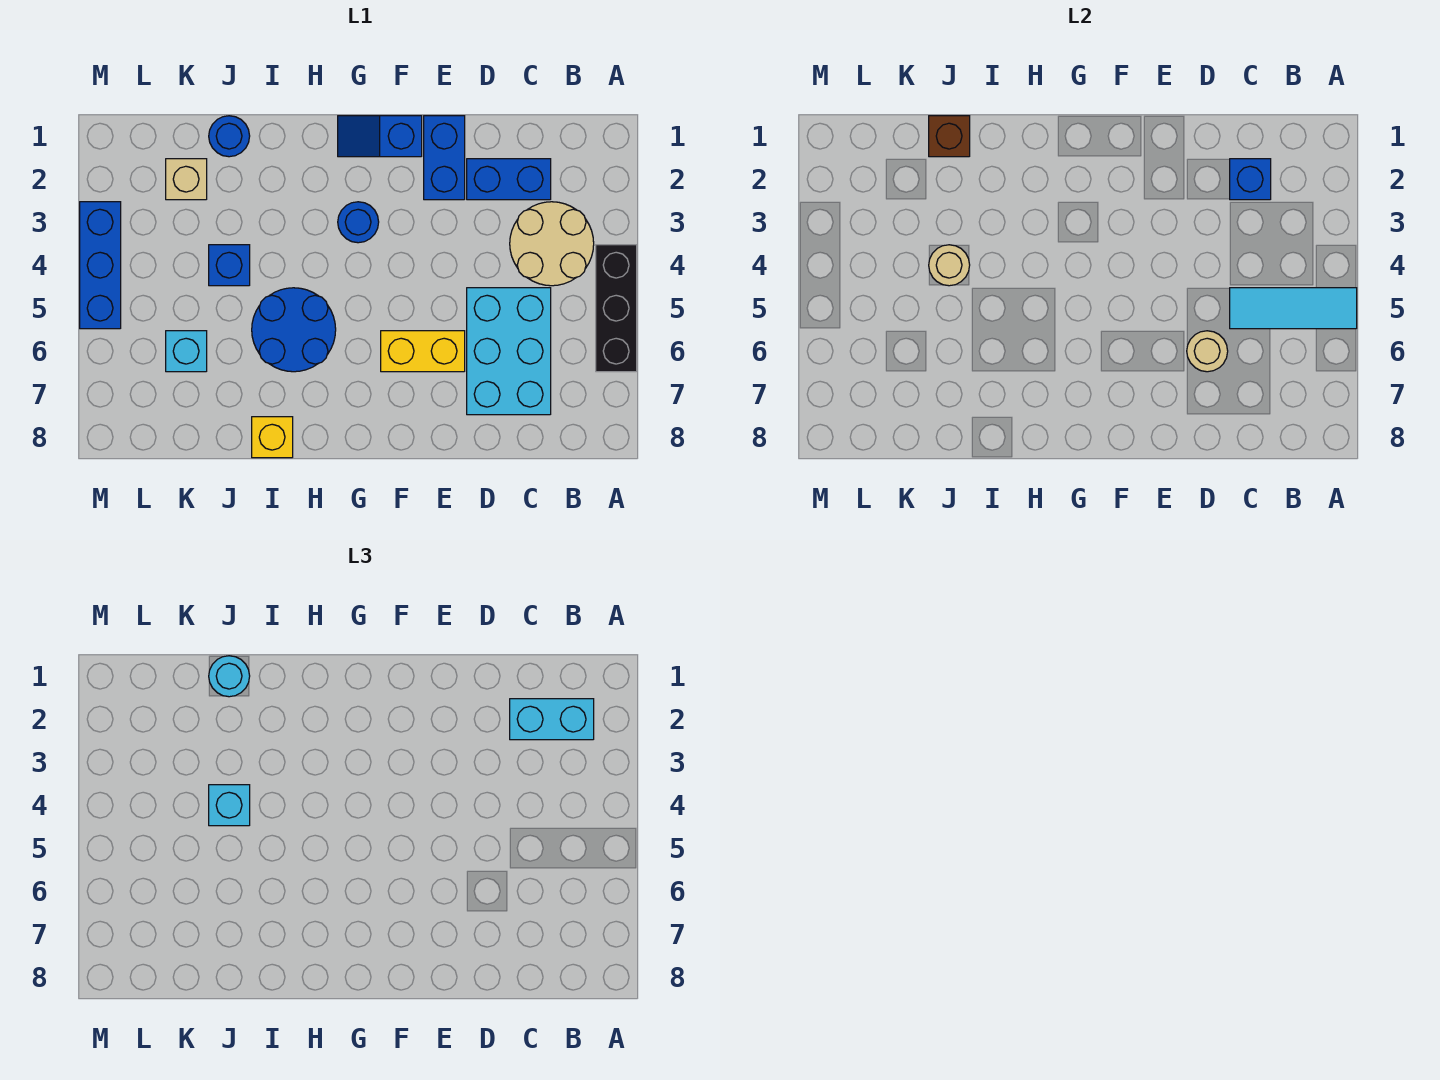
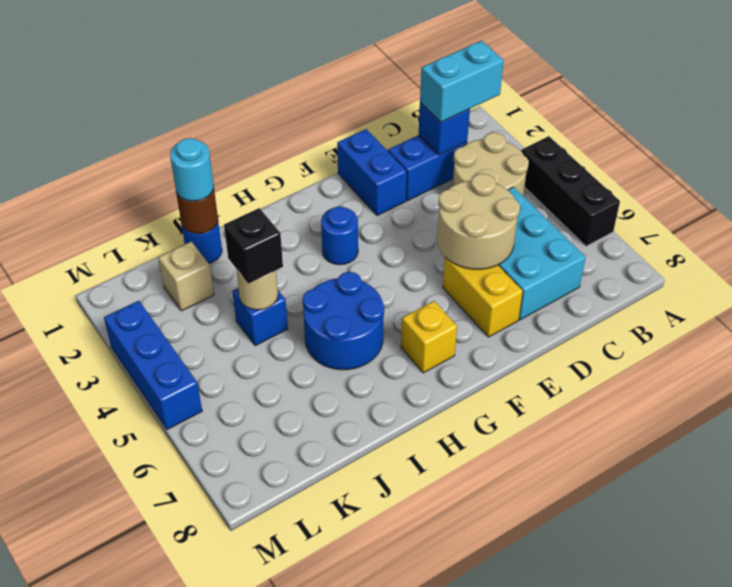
cyan 1x3 tile [1230,288,1357,329] -> none
tan 1x1 round brick [1187,331,1228,372] -> tan 2x2 round brick [437,174,520,269]
yellow 1x2 brick [381,331,465,372] -> yellow 1x2 brick turned to [443,257,523,337]
blue 1x2 slope [338,116,422,157] -> none
yellow 1x1 brick [252,417,293,458] -> yellow 1x1 brick moved to [401,301,457,373]
brown 1x1 brick [929,116,970,157] -> brown 1x1 round brick [176,188,218,234]
cyan 1x1 brick [209,785,250,826] -> black 1x1 brick [224,208,283,284]
cyan 1x1 brick [166,331,207,372] -> none

